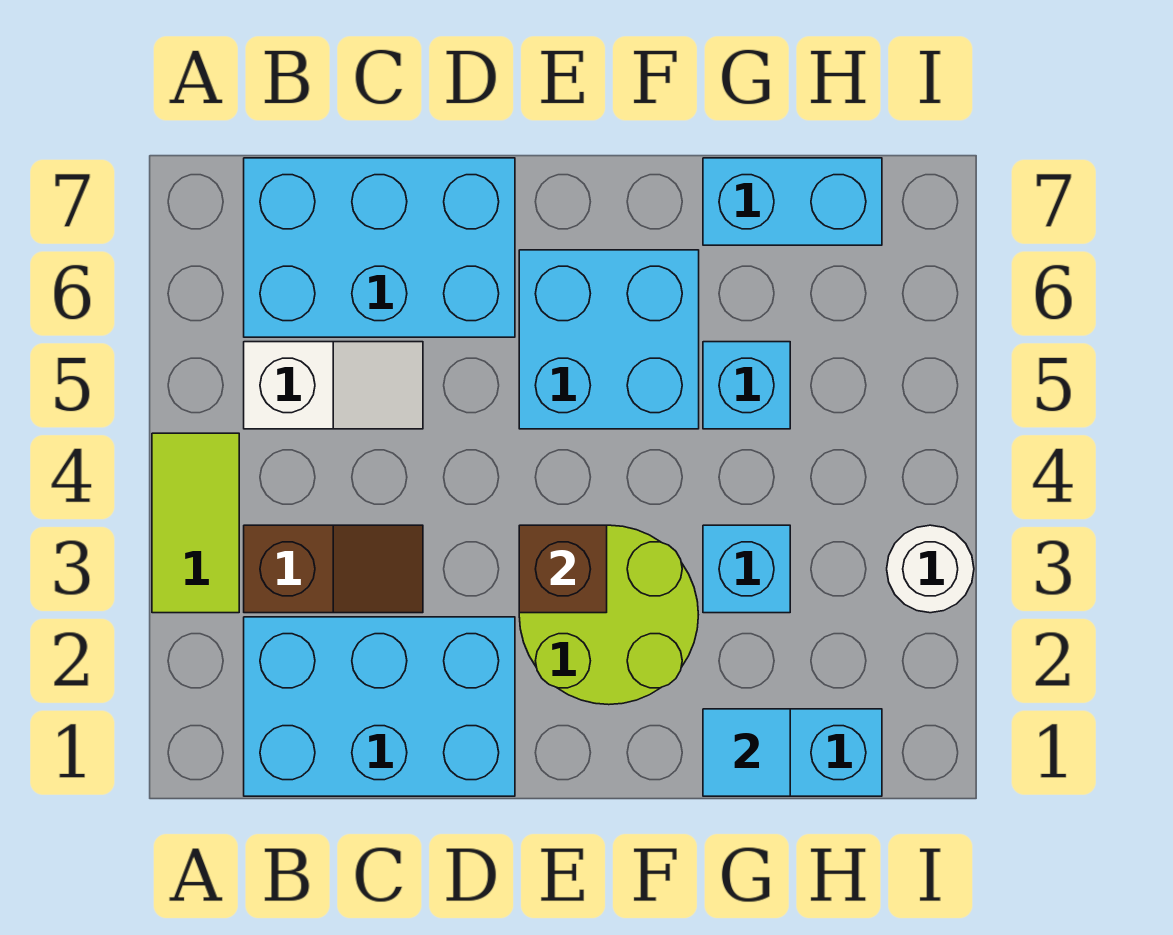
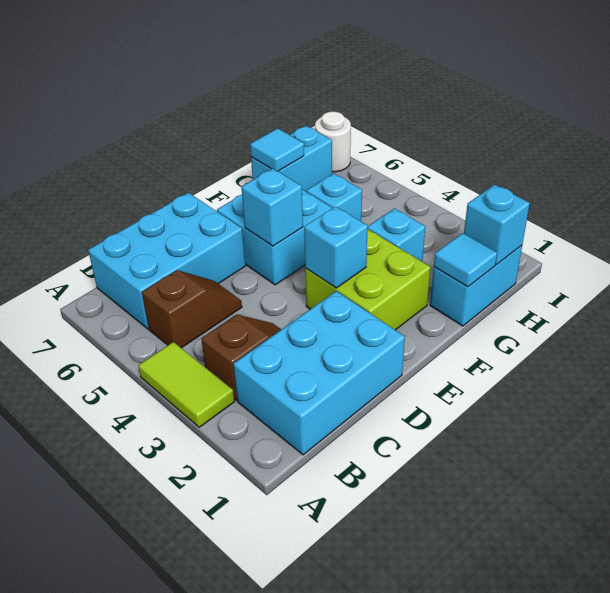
white 1x2 slope [244,342,423,429] -> brown 1x2 slope [142,270,242,348]
lime 2x2 round brick [519,525,698,705] -> lime 2x2 brick [305,229,431,330]
brown 1x1 brick [519,525,607,613] -> cyan 1x1 brick [304,206,368,288]
none -> cyan 1x1 brick [242,168,303,246]
none -> cyan 1x1 tile [250,128,304,171]
none -> cyan 1x1 brick [464,185,530,265]
white 1x1 round brick [887,525,974,613] -> white 1x1 round brick moved to [315,112,351,172]

